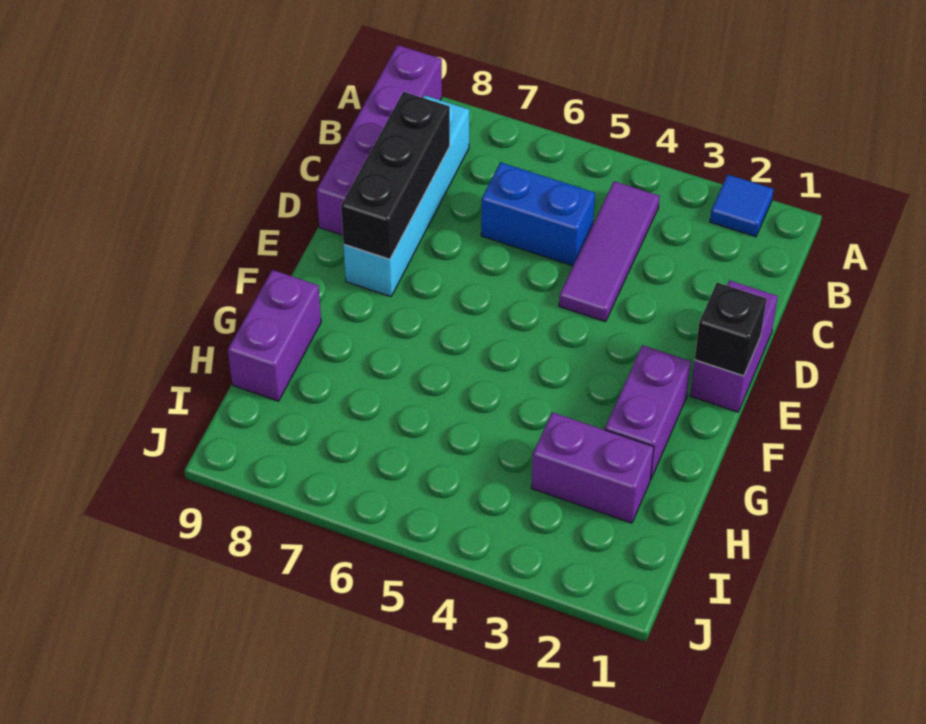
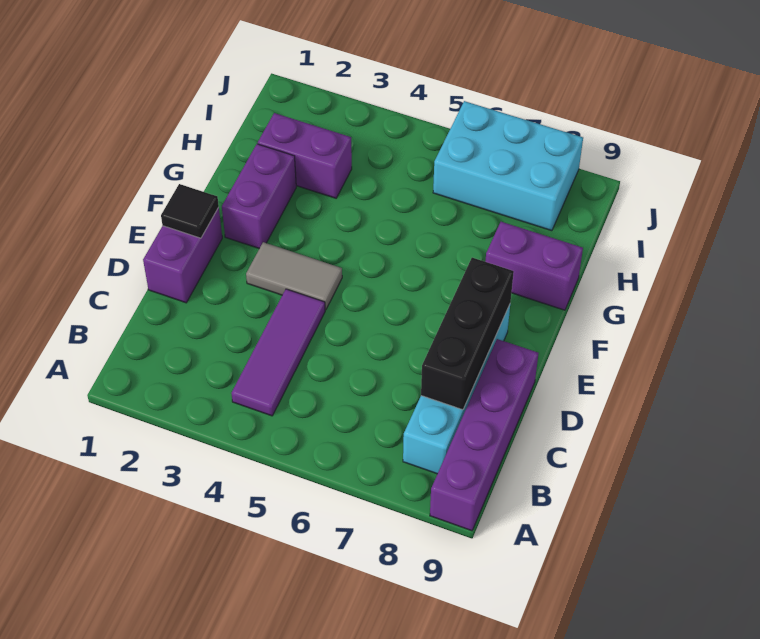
blue 1x1 tile [710,174,773,237] -> none
blue 1x2 brick [481,162,595,266] -> none
black 1x1 brick [695,283,767,376] -> black 1x1 tile [161,184,219,238]
none -> grey 1x2 tile [246,242,342,310]
purple 1x2 brick [228,270,321,401] -> purple 1x2 brick turned to [485,222,583,310]
none -> cyan 2x3 brick [433,101,583,231]

